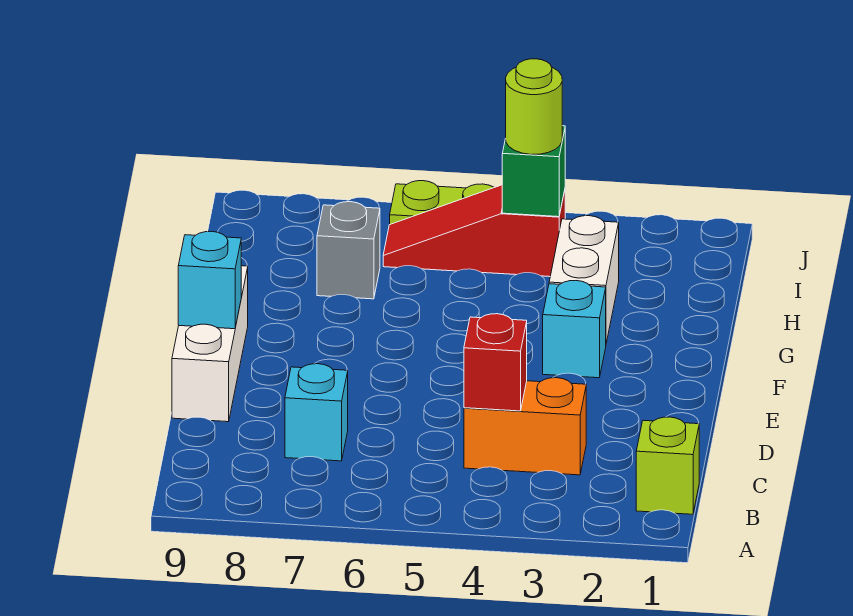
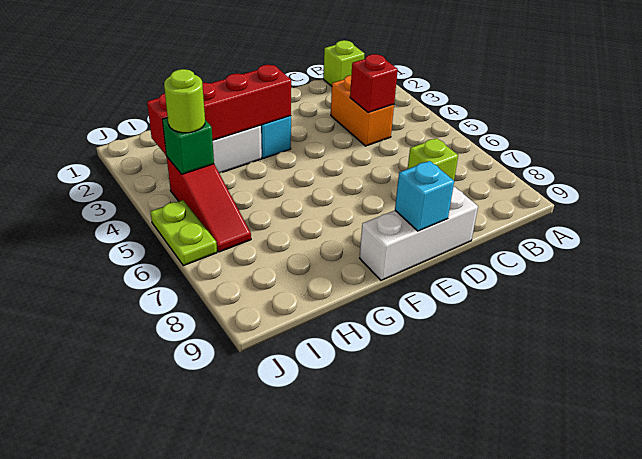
cyan 1x1 brick [285,364,348,461] -> lime 1x1 brick [408,138,458,180]
none -> red 1x4 brick [147,65,291,155]
grey 1x1 brick [317,202,380,299] -> none

